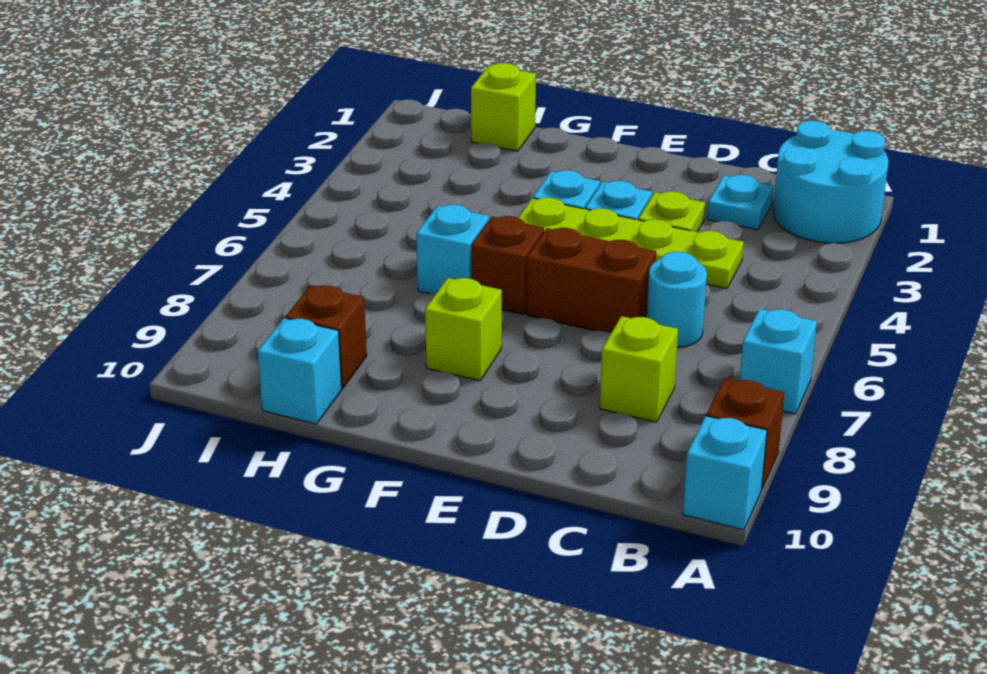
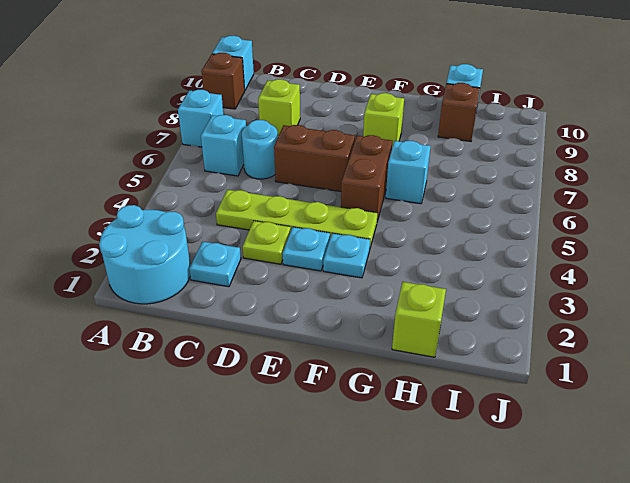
none -> cyan 1x1 brick [201,115,246,176]
brown 1x1 brick [471,216,544,315] -> brown 1x2 brick [341,135,392,221]

